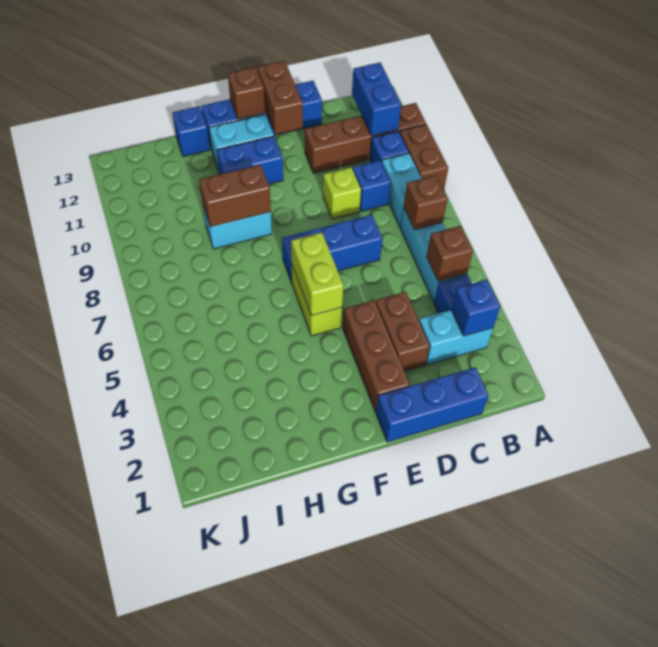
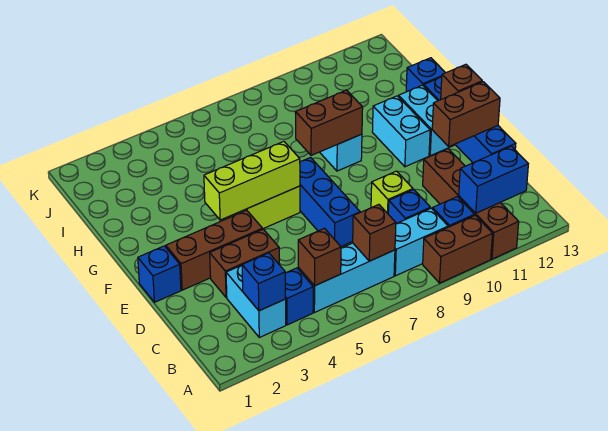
blue 1x3 brick [376,367,488,442] -> blue 1x1 brick [138,246,181,302]
lime 1x2 brick [291,232,343,316] -> lime 1x3 brick [204,141,300,220]
blue 1x2 brick [217,136,283,184] -> cyan 1x2 brick [372,96,430,167]
brown 1x2 brick [199,165,271,227] -> brown 1x2 brick turned to [295,90,363,155]

